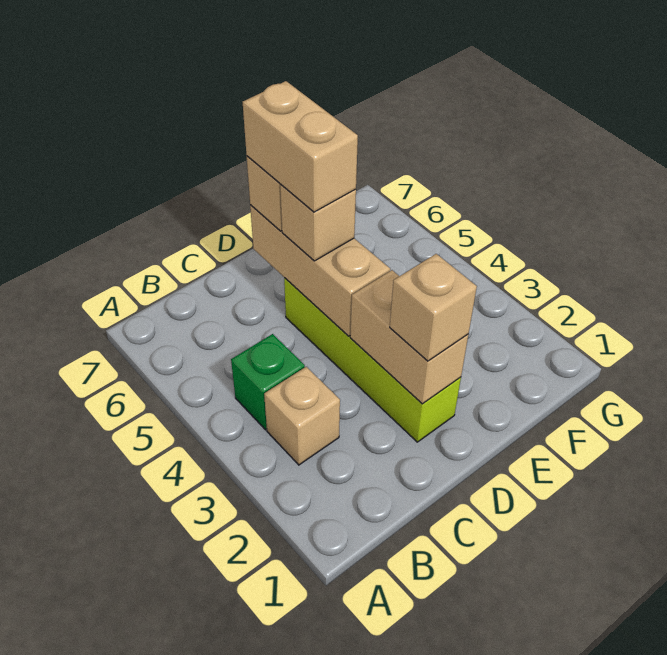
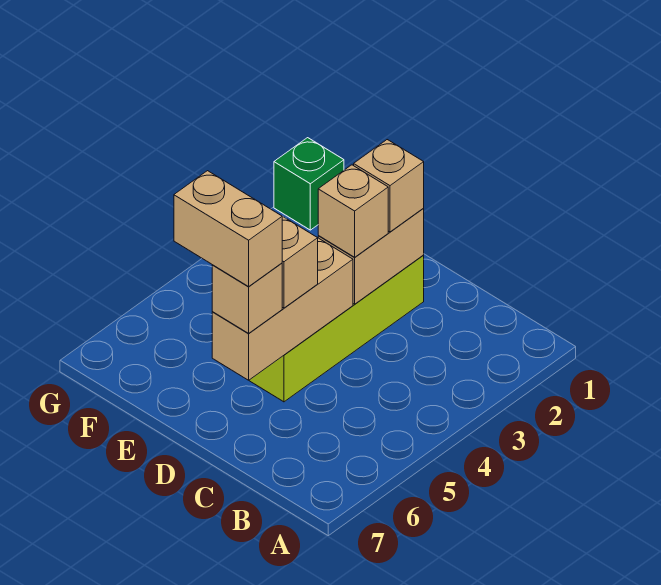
tan 1x1 brick [264,367,340,465] -> tan 1x1 brick moved to [318,165,388,257]
green 1x1 brick [231,334,305,430] -> green 1x1 brick moved to [274,138,344,230]
tan 1x2 brick [243,81,358,212] -> tan 1x2 brick turned to [174,171,282,287]

